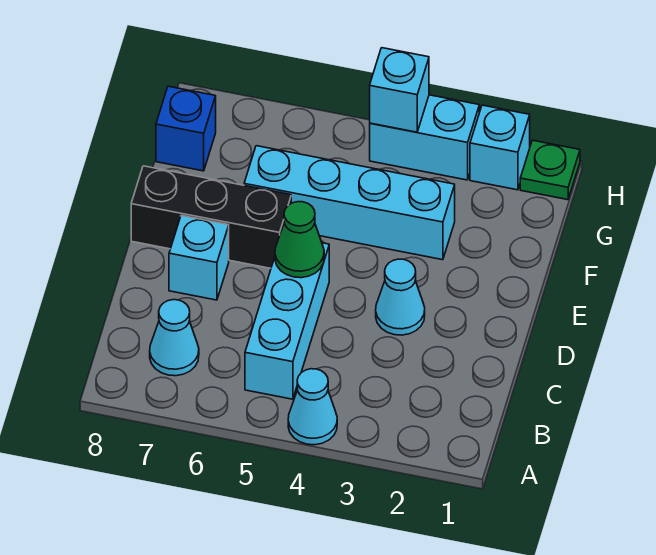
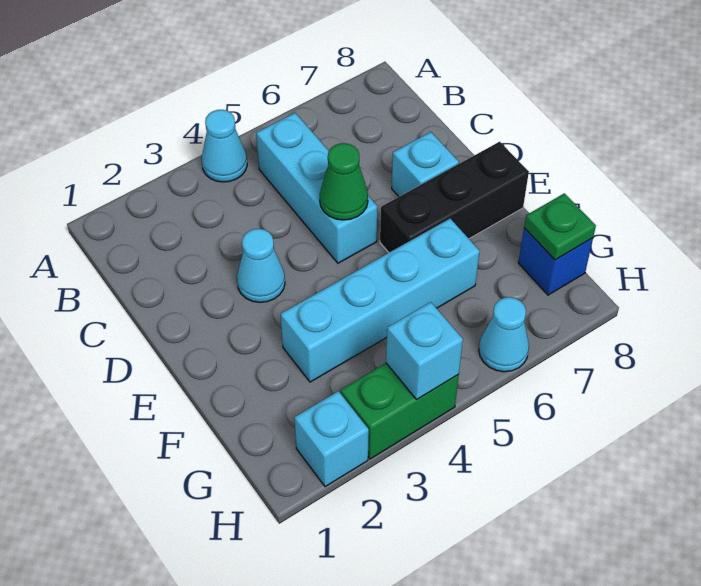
cyan 1x1 cone [150,300,199,376] -> cyan 1x1 cone moved to [479,297,529,372]
green 1x1 plate [520,140,580,200] -> green 1x1 plate moved to [524,193,596,260]
cyan 1x2 brick [370,95,479,180] -> green 1x2 brick [341,363,459,459]

